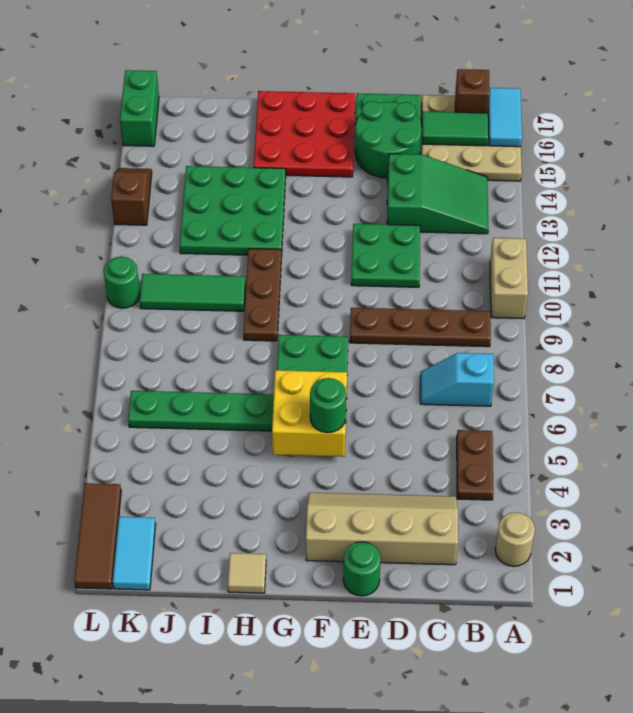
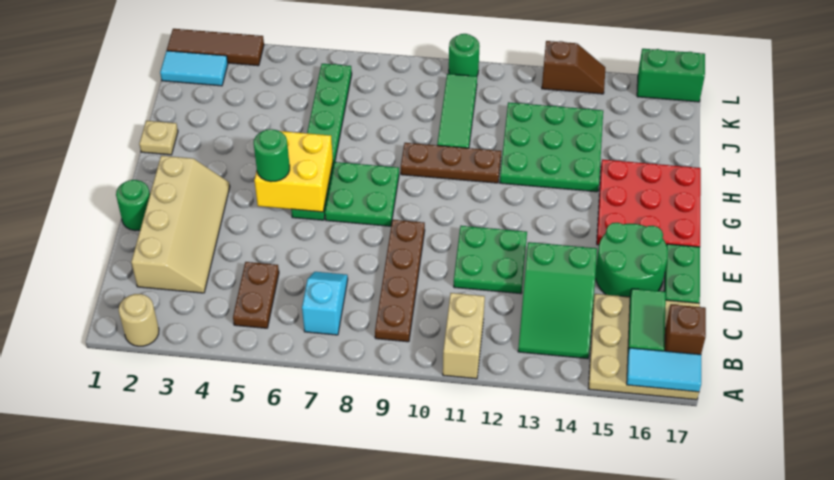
tan 1x2 brick [490,238,528,319] -> tan 1x2 brick turned to [443,293,485,379]
brown 1x2 plate [457,430,493,500] -> brown 1x2 plate turned to [233,262,279,328]
tan 1x1 tile [228,553,266,593] -> tan 1x1 plate [139,121,178,155]

